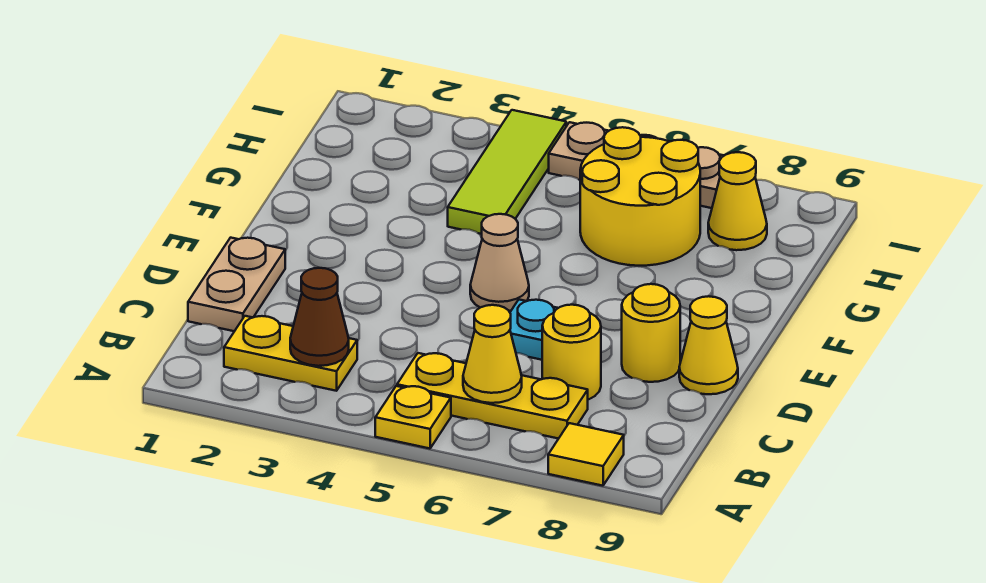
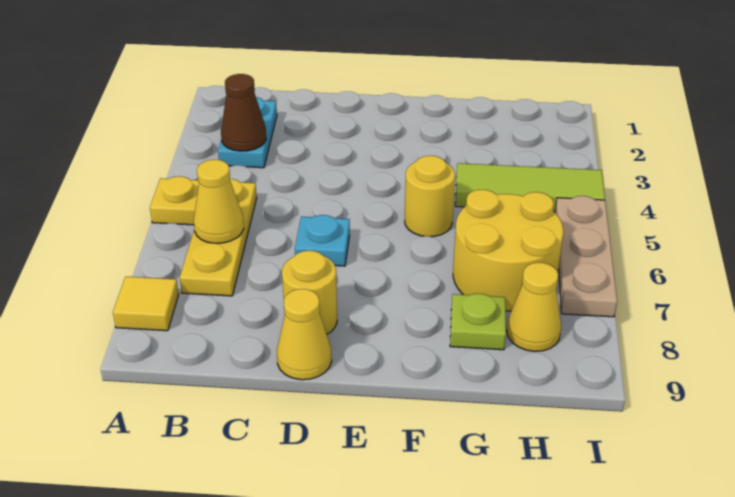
yellow 1x2 plate [224,316,357,391] -> cyan 1x2 plate [218,97,277,168]
tan 1x2 plate [188,238,285,331] -> none
yellow 1x1 round brick [542,305,601,400] -> yellow 1x1 round brick moved to [405,156,455,237]
tan 1x1 cone [470,214,529,311] -> none
none -> lime 1x1 plate [450,293,506,350]

